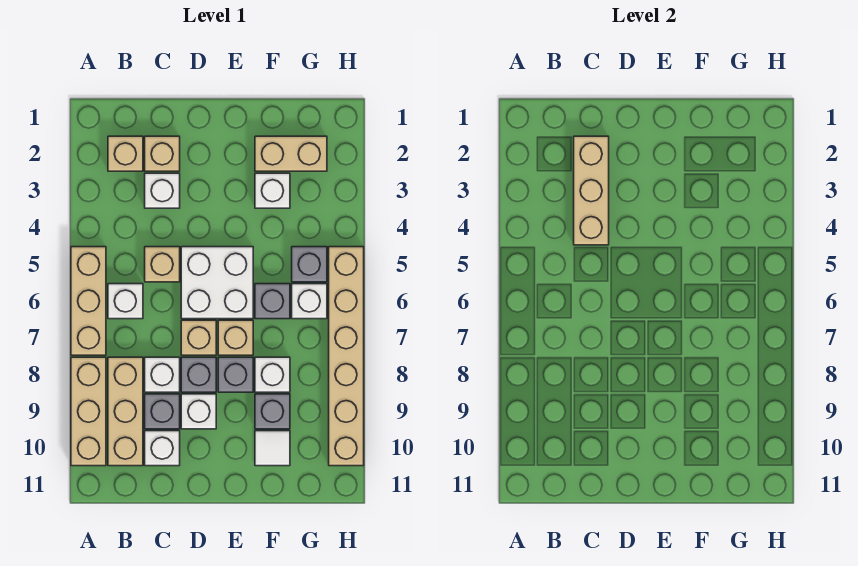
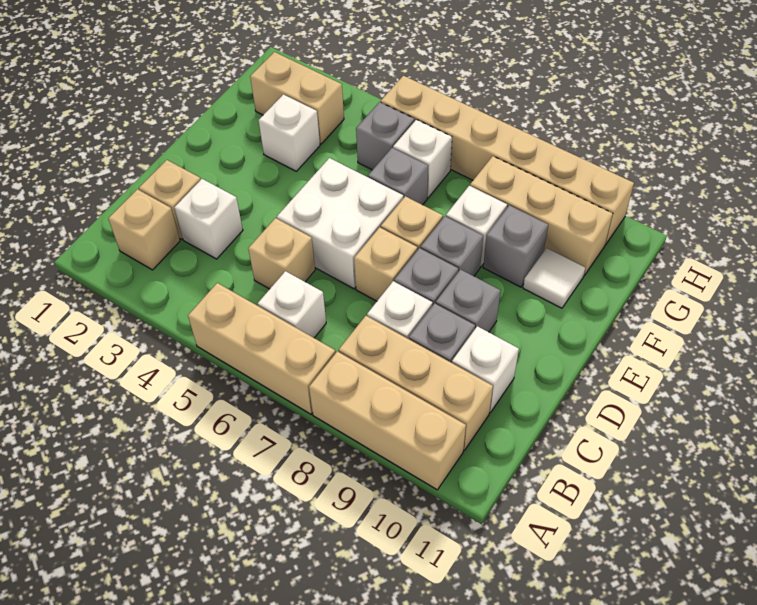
tan 1x3 brick [574,136,609,245] -> tan 1x3 brick moved to [470,156,613,276]
white 1x1 brick [181,394,216,429] -> grey 1x1 brick [436,269,500,332]
tan 1x2 brick [255,136,327,171] -> tan 1x2 brick turned to [250,52,344,144]

